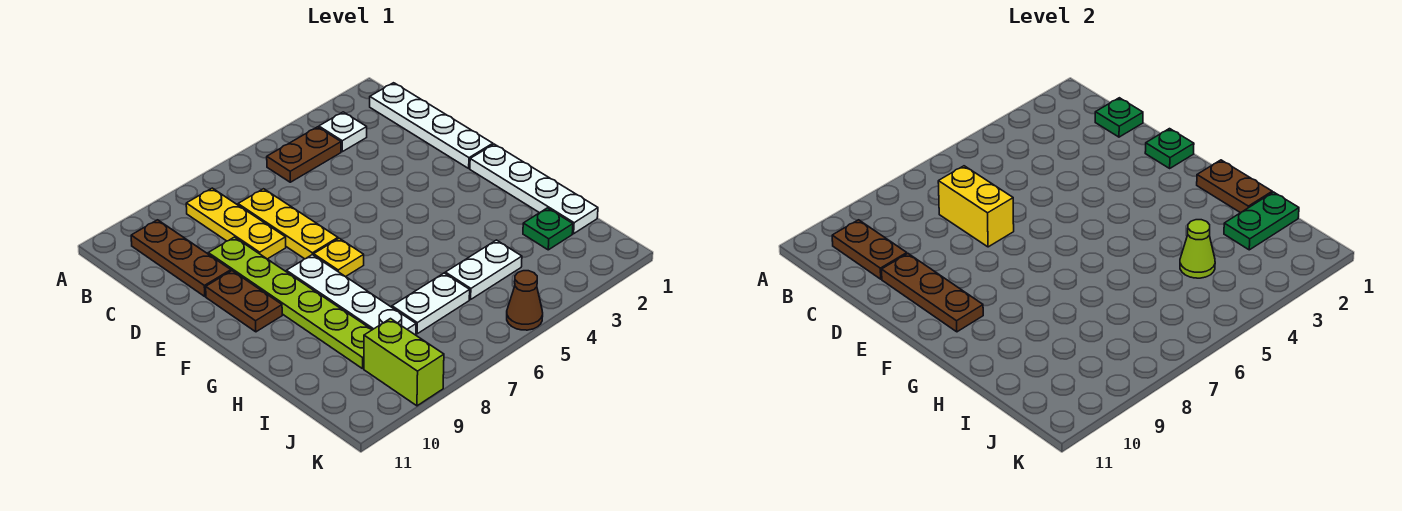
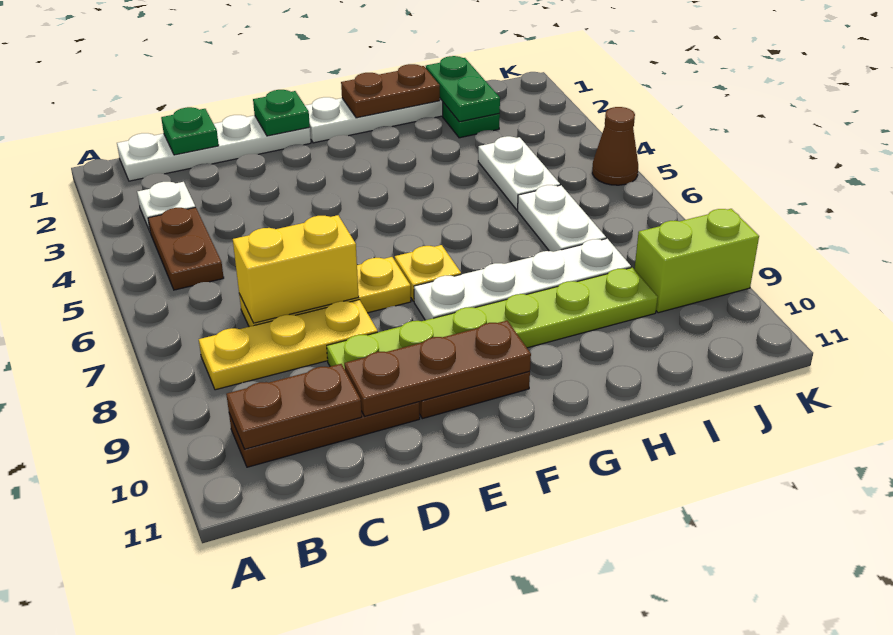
lime 1x1 cone [1180,220,1215,278] -> none

